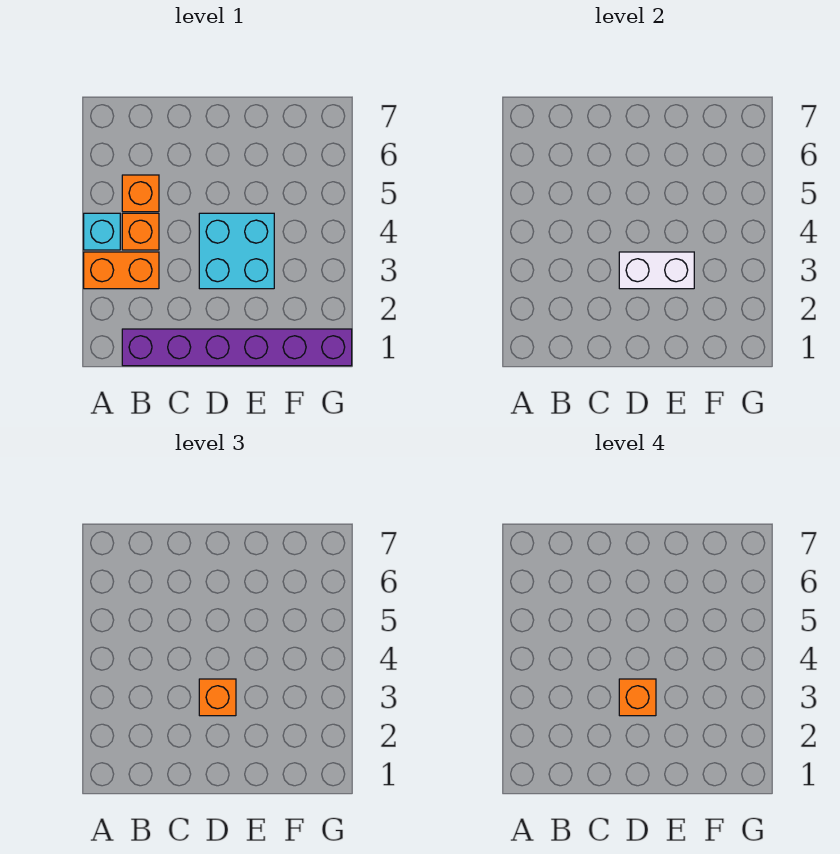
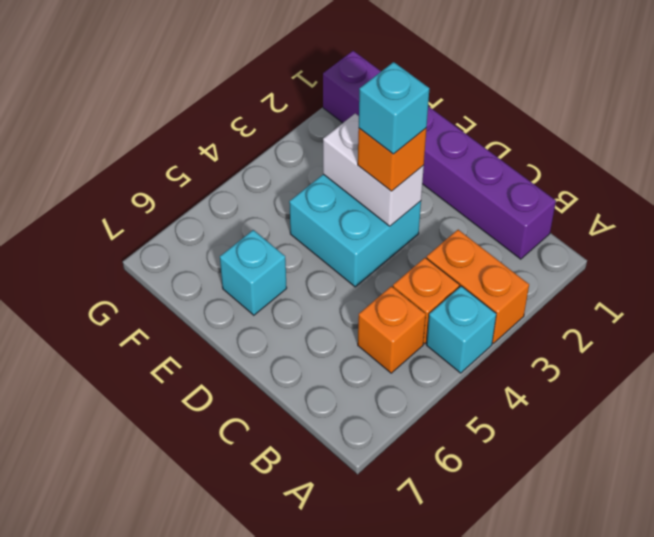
orange 1x1 brick [619,679,656,716] -> cyan 1x1 brick [359,62,429,154]
none -> cyan 1x1 brick [220,230,287,315]

